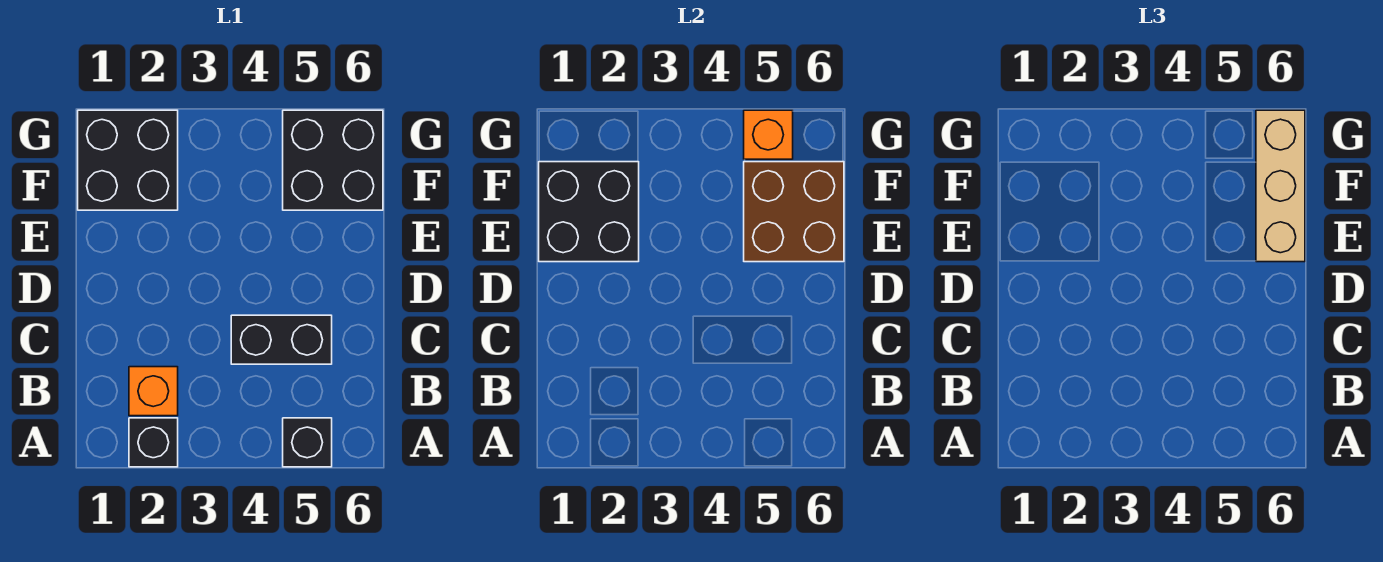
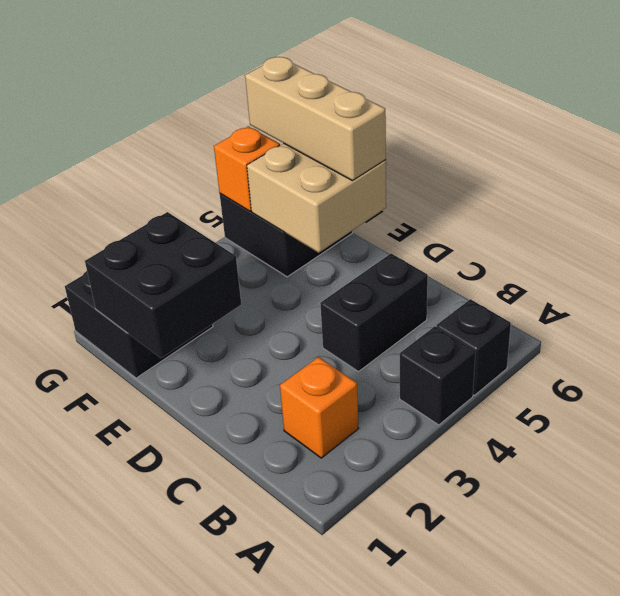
black 1x1 brick [129,418,178,467] -> black 1x1 brick moved to [400,326,476,425]
brown 2x2 brick [744,162,844,262] -> tan 2x2 brick [247,143,386,253]

